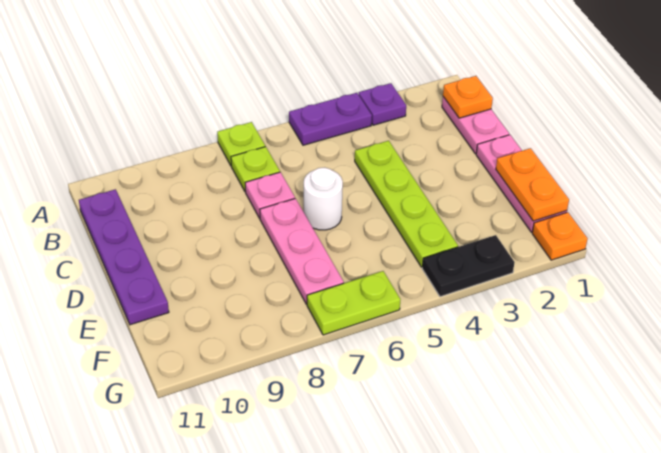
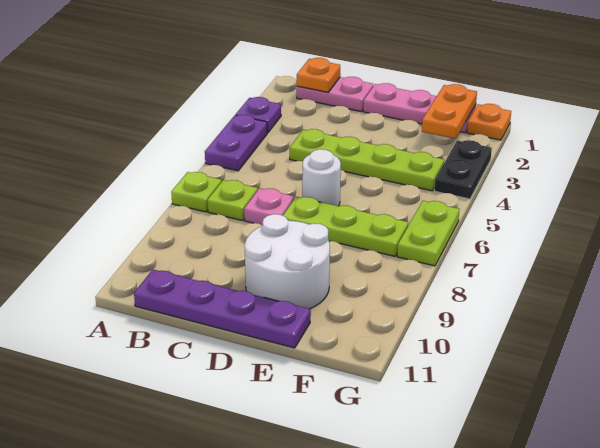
pink 1x3 plate [260,199,344,304] -> lime 1x3 plate [283,197,408,256]
none -> white 2x2 round brick [245,214,330,309]
orange 1x2 plate [496,148,569,221] -> orange 1x2 plate turned to [422,84,477,139]

